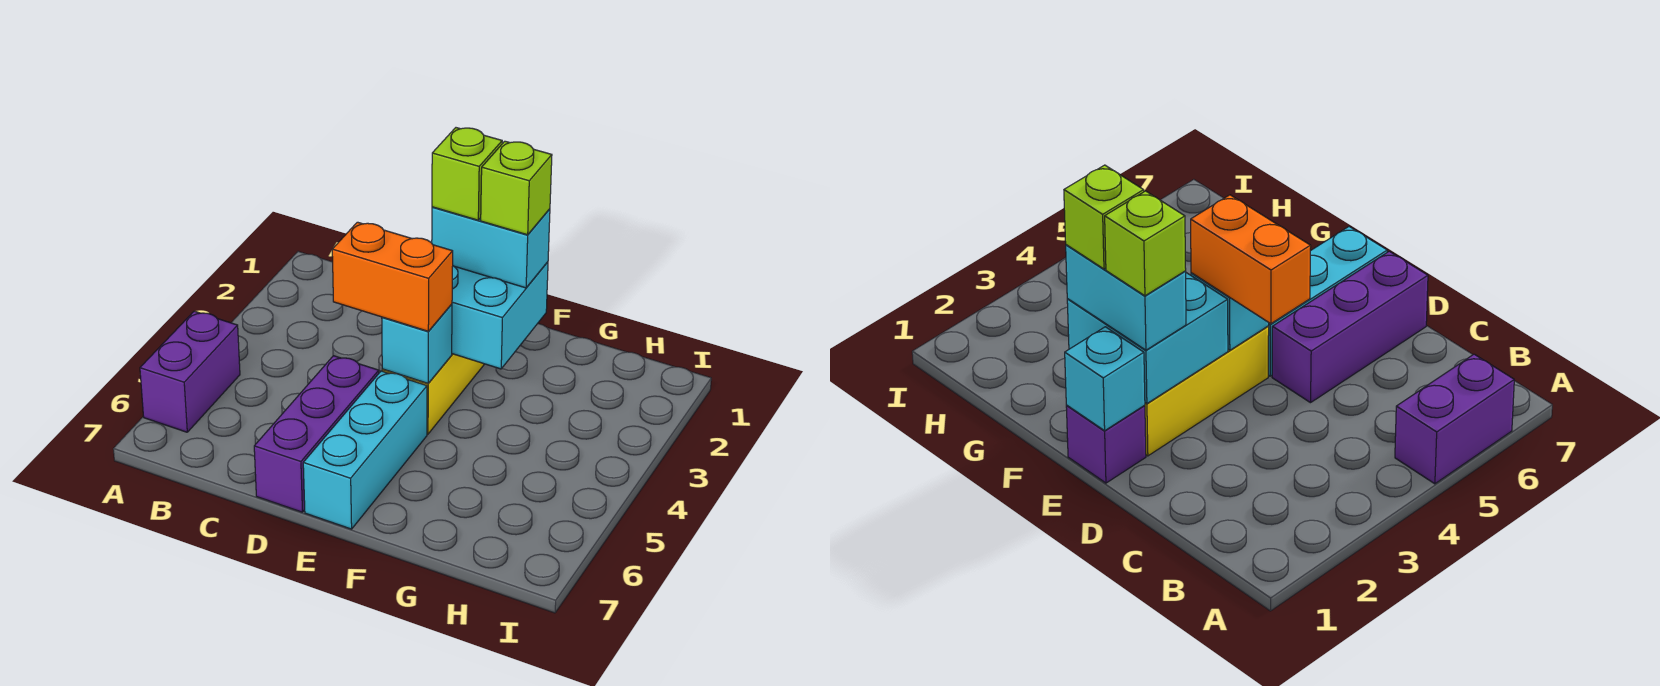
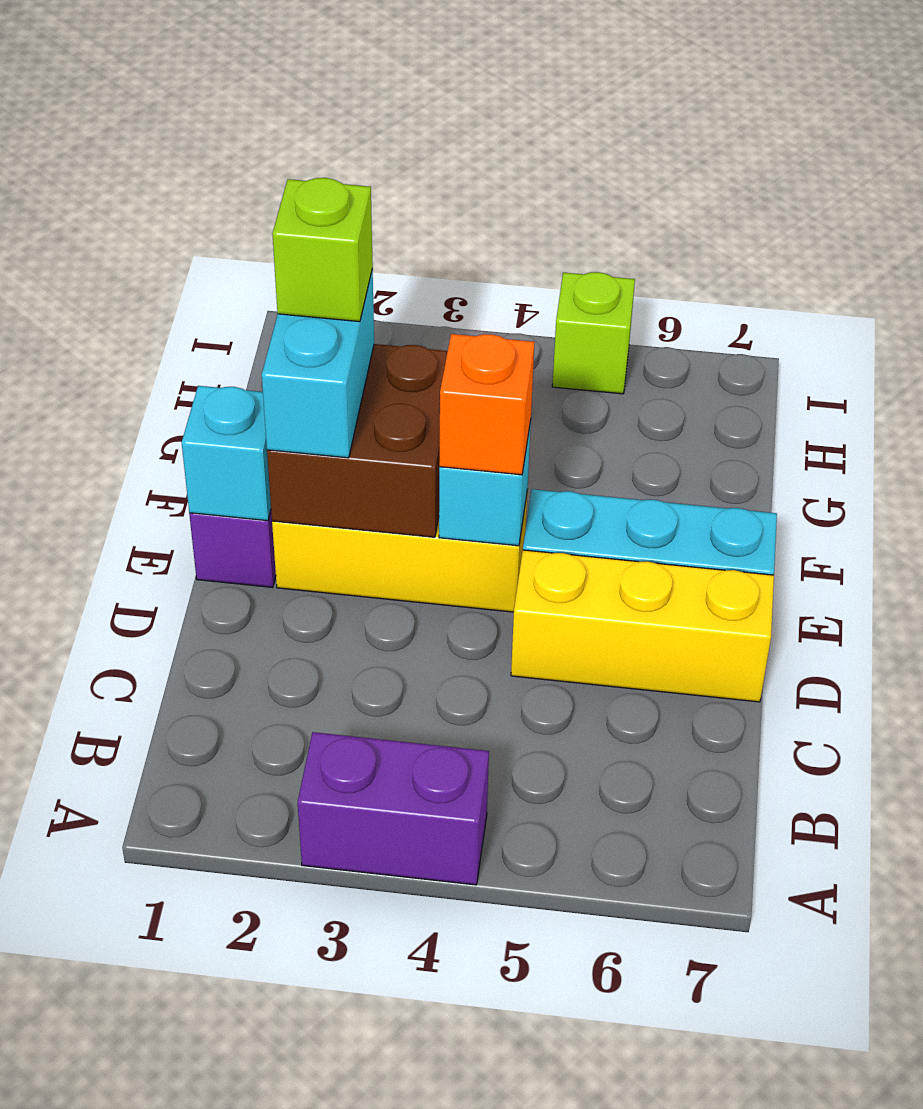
purple 1x2 brick [140,311,240,432] -> purple 1x2 brick moved to [298,732,489,885]
orange 1x2 brick [332,222,453,331] -> orange 1x1 brick [439,334,534,475]
purple 1x3 brick [254,356,379,512] -> yellow 1x3 brick [511,550,774,702]
cyan 2x2 brick [452,262,548,369] -> brown 2x2 brick [267,344,448,537]
lime 1x1 brick [432,128,502,220] -> lime 1x1 brick moved to [552,272,635,394]

